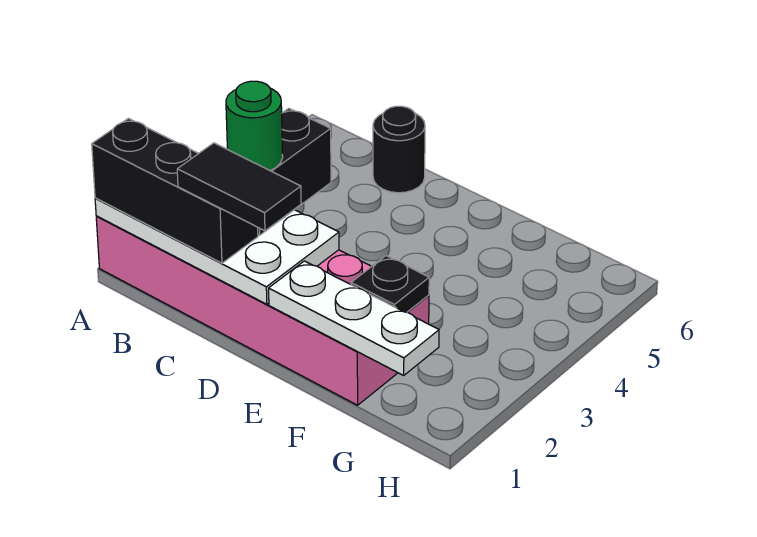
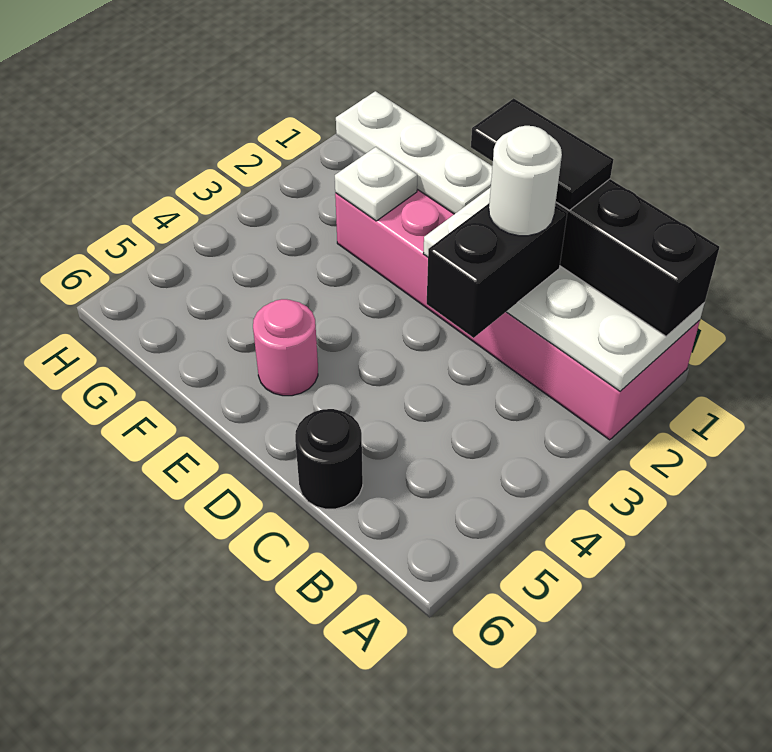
green 1x1 round brick [226,81,283,170] -> white 1x1 round brick [489,126,562,236]
none -> pink 1x1 round brick [253,299,318,396]
black 1x1 plate [351,256,429,312] -> white 1x1 plate [335,147,417,221]

